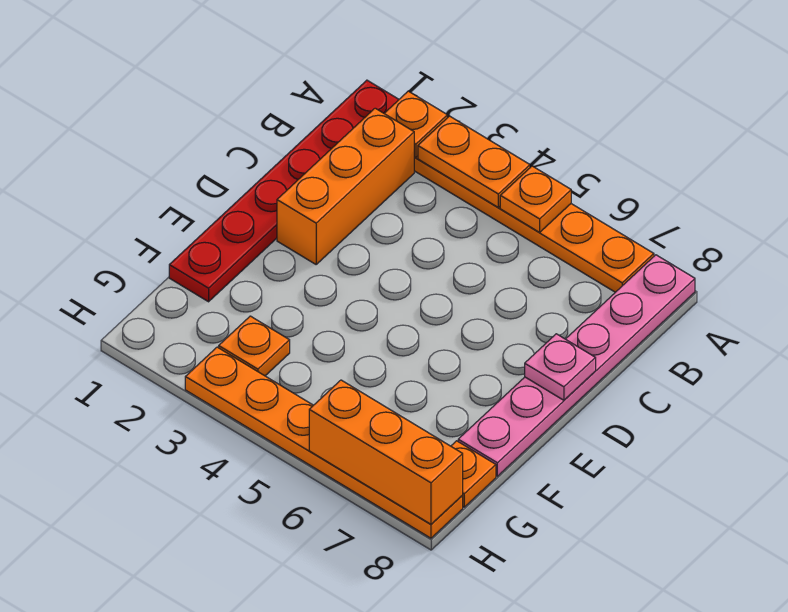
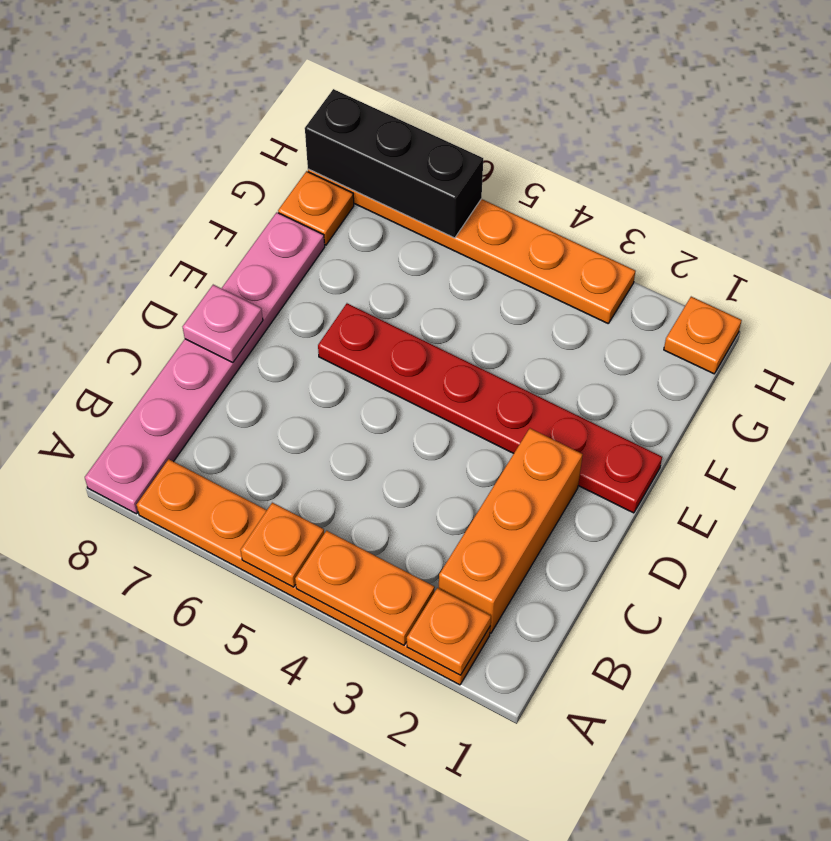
red 1x6 plate [169,80,399,302] -> red 1x6 plate turned to [318,303,662,513]
orange 1x1 plate [219,316,290,376] -> orange 1x1 plate moved to [664,297,742,374]
orange 1x3 brick [309,380,463,524] -> black 1x3 brick [305,89,483,238]

